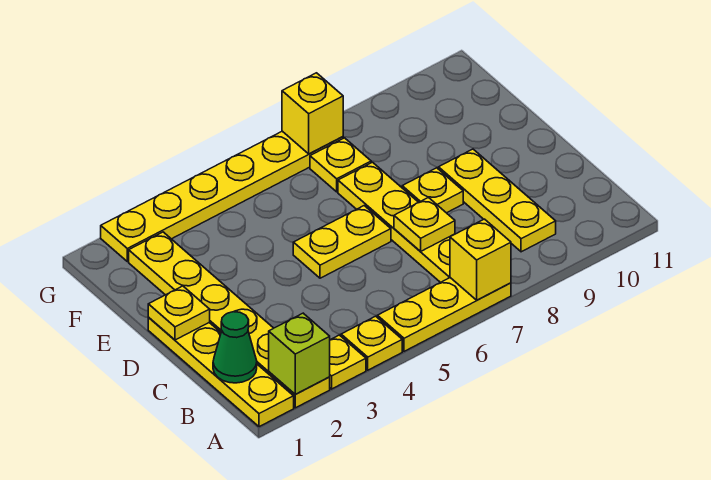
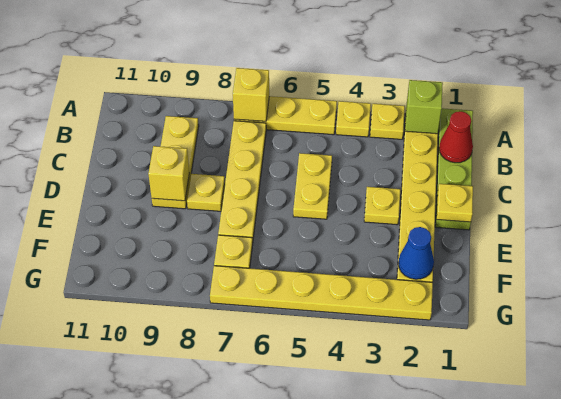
yellow 1x4 plate [148,317,294,427] -> lime 1x4 plate [435,108,473,230]
green 1x1 cone [213,312,257,383] -> red 1x1 cone [439,111,473,163]
yellow 1x1 plate [394,198,455,252] -> yellow 1x1 plate moved to [364,187,400,225]
yellow 1x2 plate [293,206,391,278] -> yellow 1x2 plate turned to [293,153,332,219]
none -> blue 1x1 cone [398,227,434,279]
yellow 1x1 brick [282,73,343,154] -> yellow 1x1 brick moved to [148,146,189,201]

